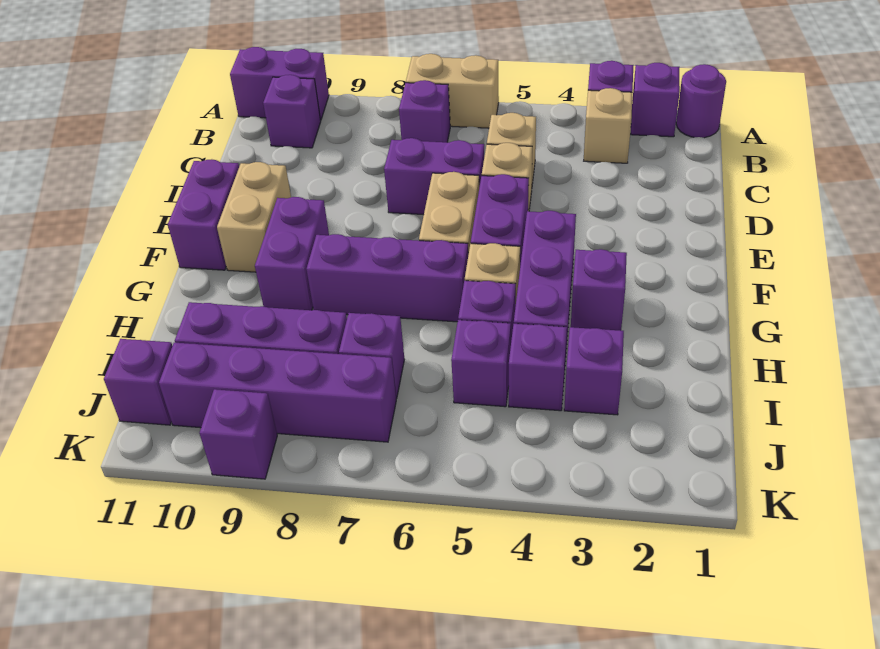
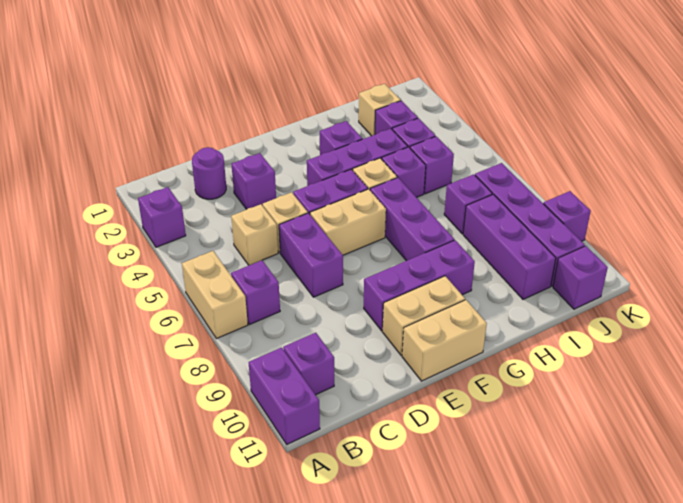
purple 1x1 round brick [676,64,726,138] -> purple 1x1 round brick moved to [192,147,226,199]
purple 1x1 brick [631,63,680,137] -> purple 1x1 brick moved to [231,153,276,209]
tan 1x1 brick [584,88,632,163] -> tan 1x1 brick moved to [359,84,401,136]
purple 1x2 brick [168,159,239,270] -> tan 1x2 brick [402,300,487,381]
purple 1x2 brick [255,197,329,310] -> purple 1x3 brick [364,240,475,331]

